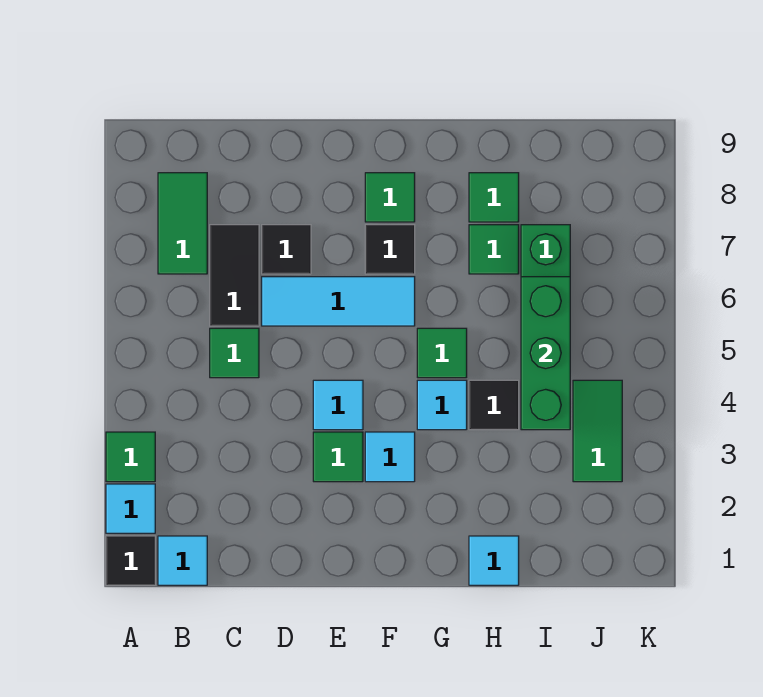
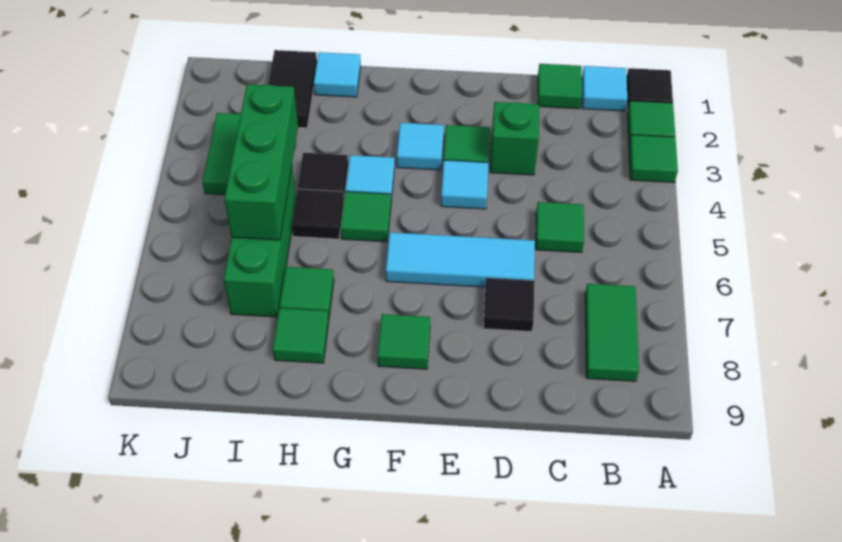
cyan 1x1 tile [106,484,155,533] -> green 1x1 tile [627,101,675,143]
none -> green 1x1 tile [538,64,582,109]
black 1x2 tile [210,225,259,326] -> black 1x2 tile moved to [268,50,317,128]
none -> green 1x1 brick [490,102,539,175]
black 1x1 tile [365,225,415,274] -> black 1x1 tile moved to [292,189,344,239]

